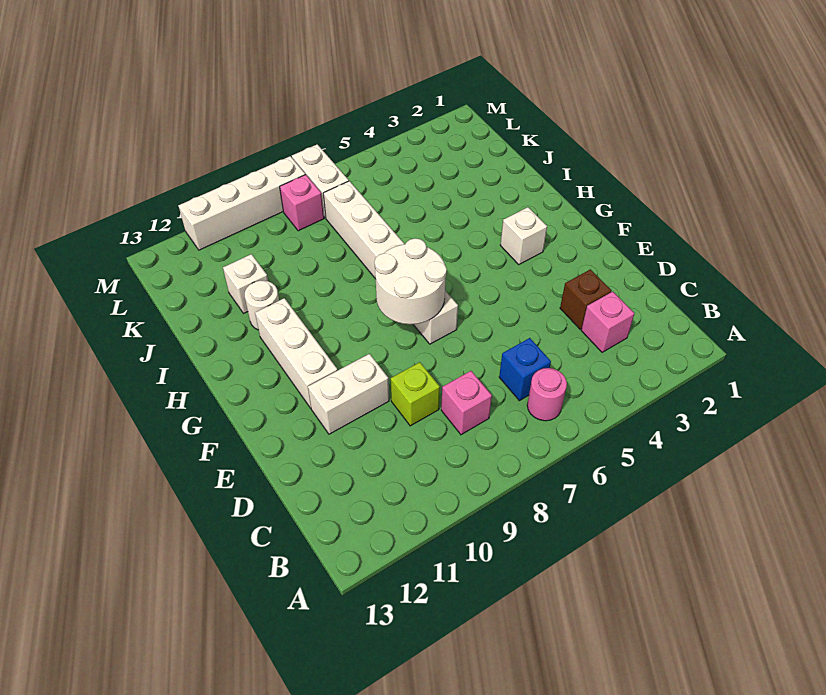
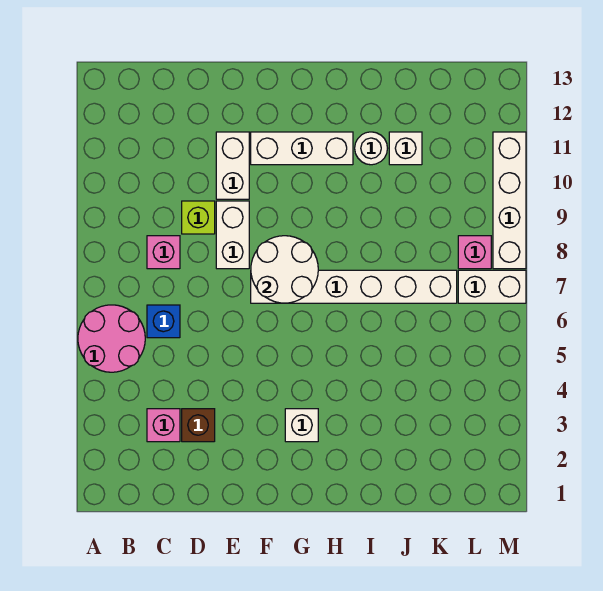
pink 1x1 round brick [527,368,567,421] -> pink 2x2 round brick [78,305,145,372]
none -> white 1x2 brick [216,201,249,269]

